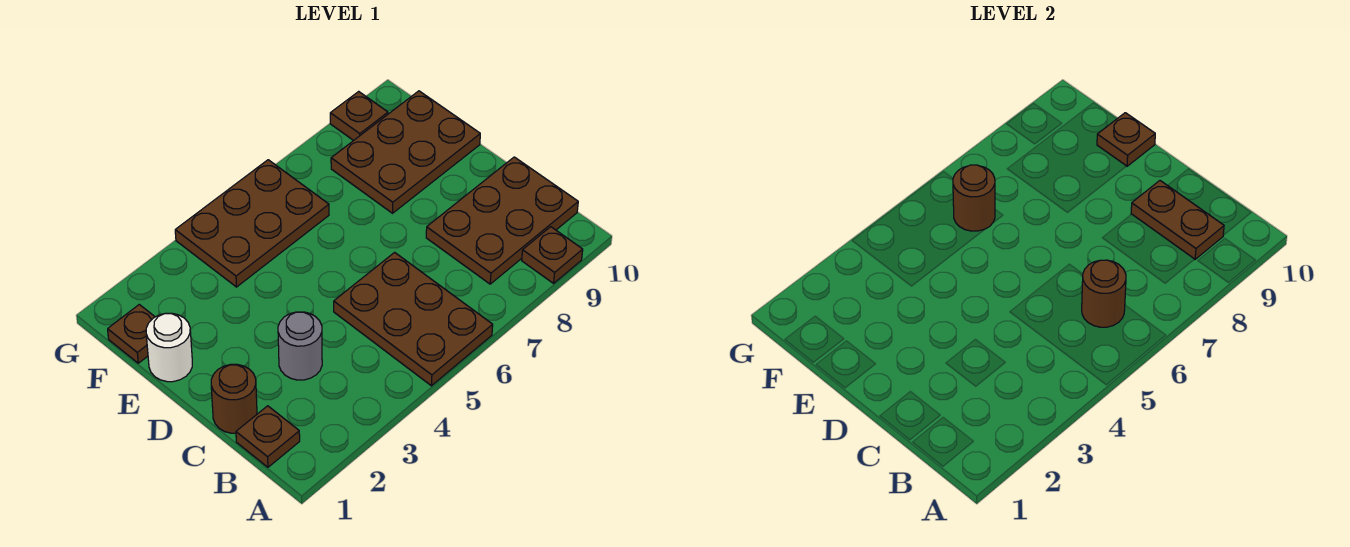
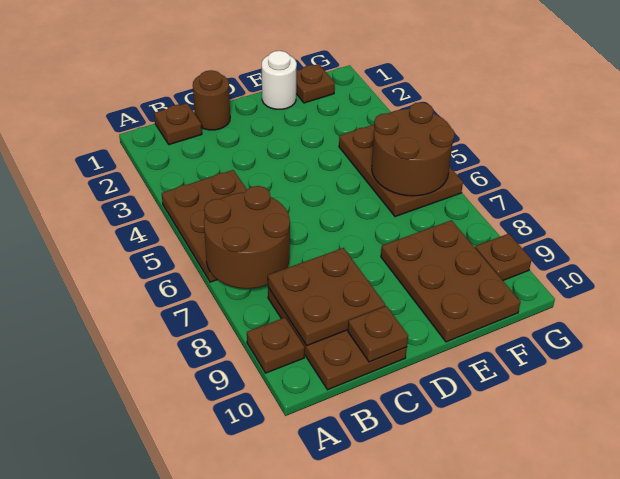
brown 2x3 plate [334,252,493,386] -> brown 2x3 plate turned to [162,170,247,282]
brown 1x1 round brick [1082,260,1126,327] -> brown 2x2 round brick [204,186,290,289]
brown 1x2 plate [1131,181,1224,259] -> brown 2x2 plate [268,248,385,345]
grey 1x1 round brick [278,312,322,380] -> none
brown 1x1 plate [1097,113,1155,166] -> brown 1x1 plate moved to [348,306,408,362]
brown 1x1 round brick [953,165,995,231] -> brown 2x2 round brick [372,102,455,196]

